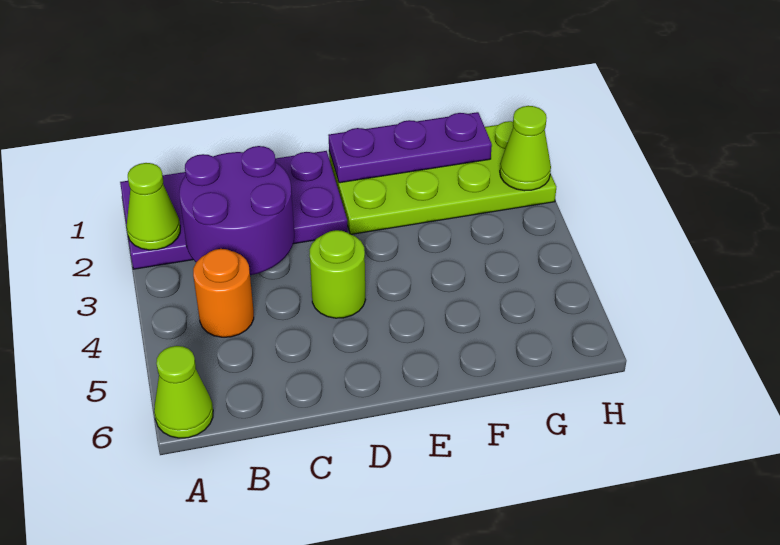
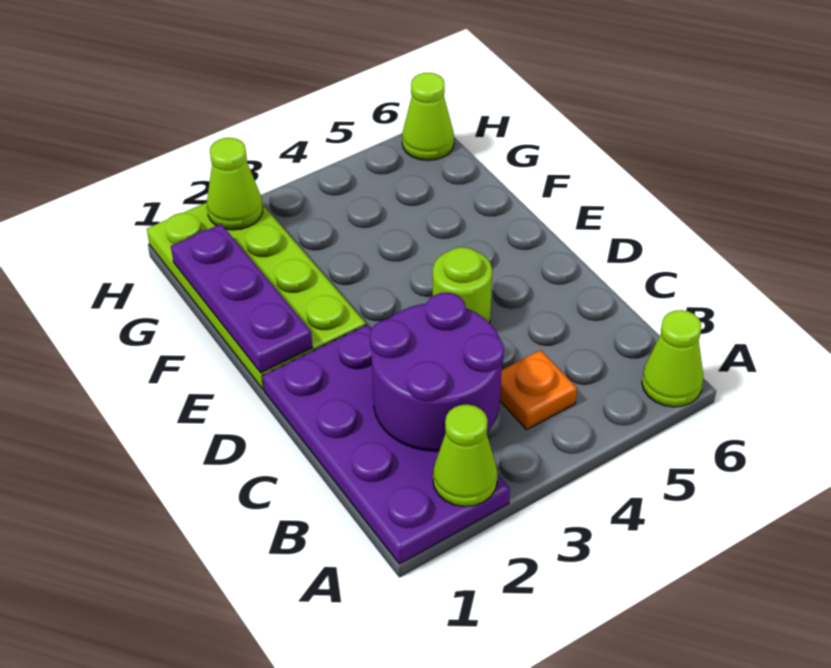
orange 1x1 round brick [193,249,254,337] -> orange 1x1 plate [500,350,577,430]
none -> lime 1x1 cone [402,73,454,160]

